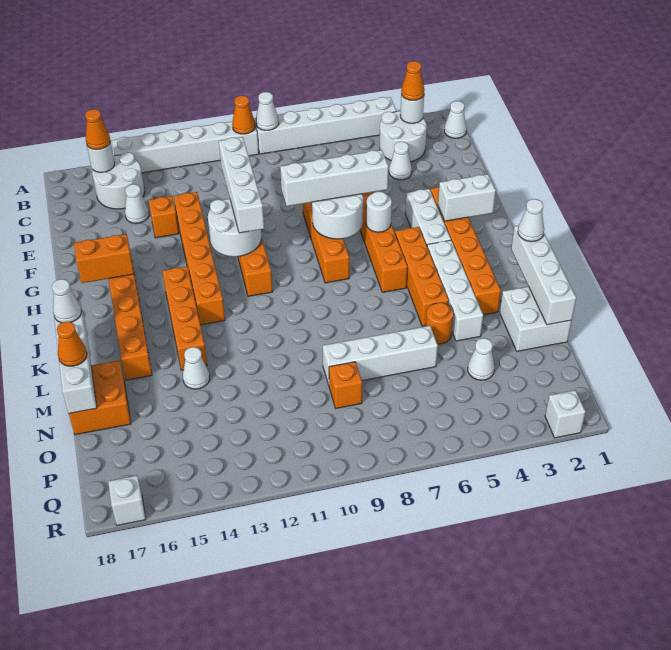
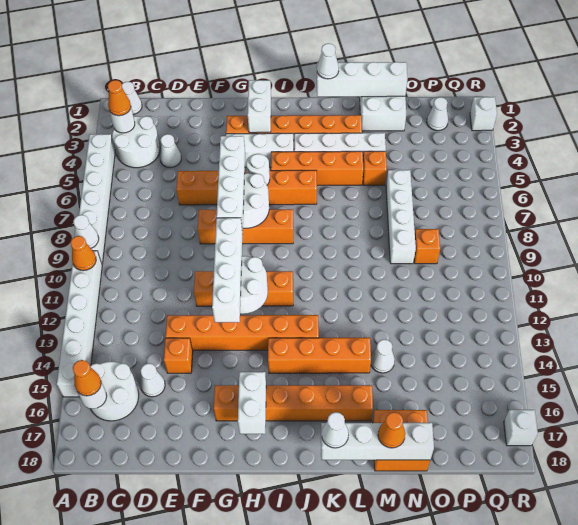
white 1x4 brick [219,137,264,233] -> white 1x4 brick turned to [212,218,243,322]
orange 1x2 brick [74,234,134,283] -> white 1x2 brick [238,372,266,434]
orange 1x1 round brick [426,303,453,344] -> orange 1x1 brick [363,151,387,185]
white 1x1 cone [468,338,495,380] -> white 1x1 cone moved to [427,97,448,131]

